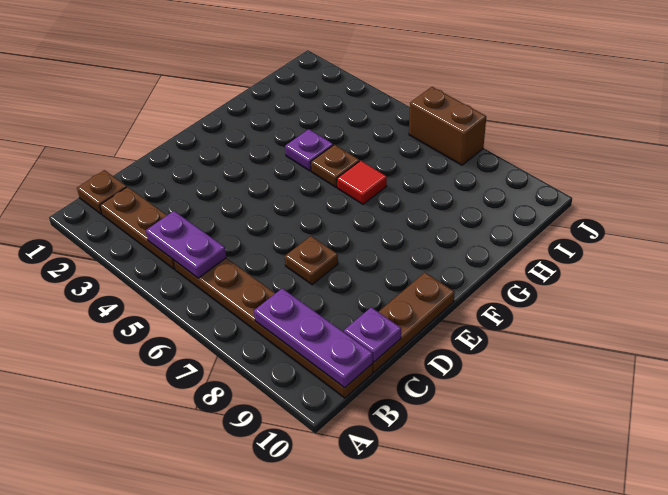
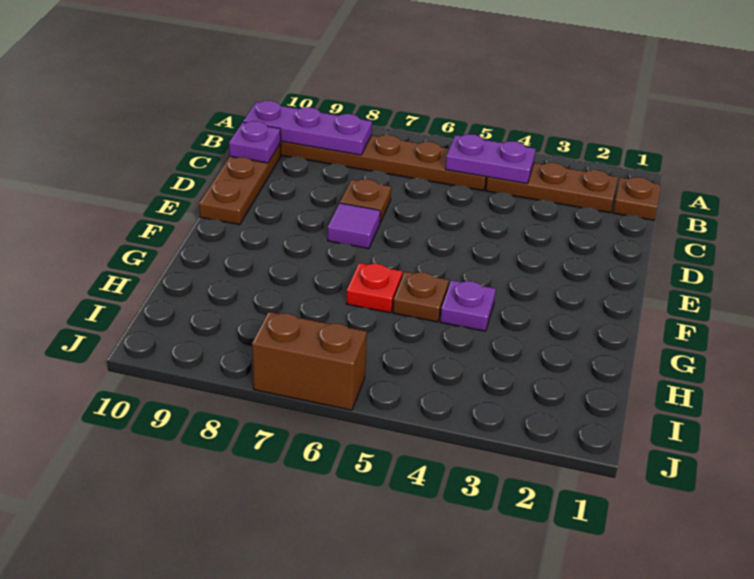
none -> purple 1x1 tile [328,203,380,249]
red 1x1 tile [337,161,387,204] -> red 1x1 plate [346,263,403,313]

